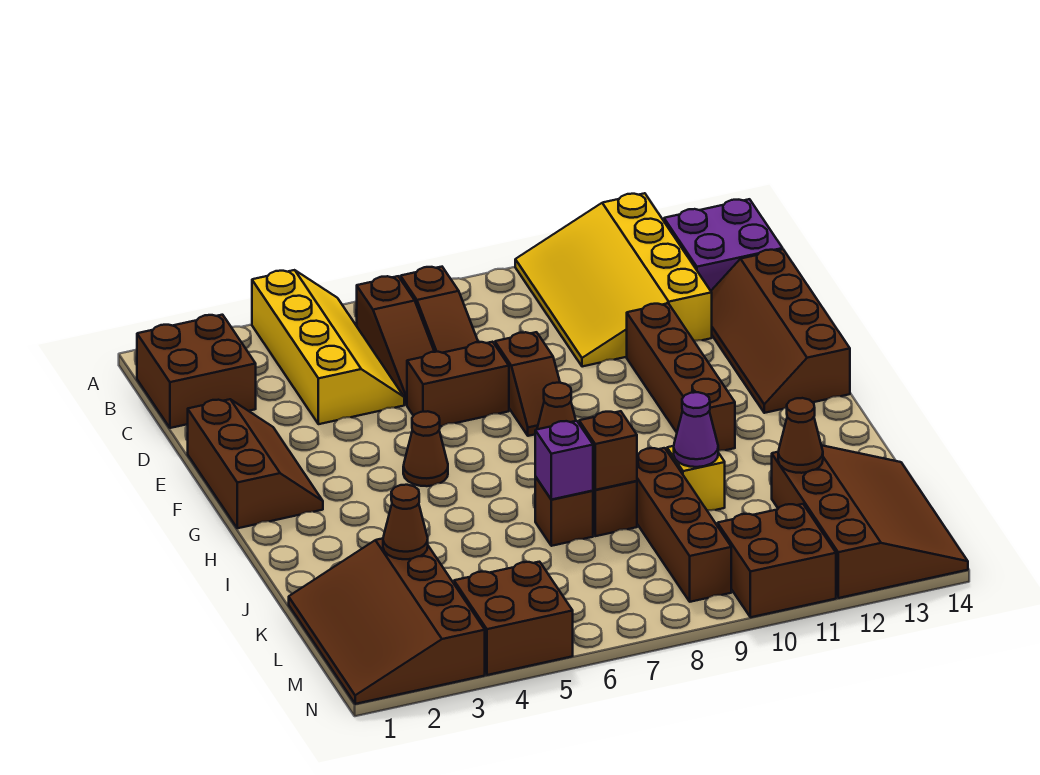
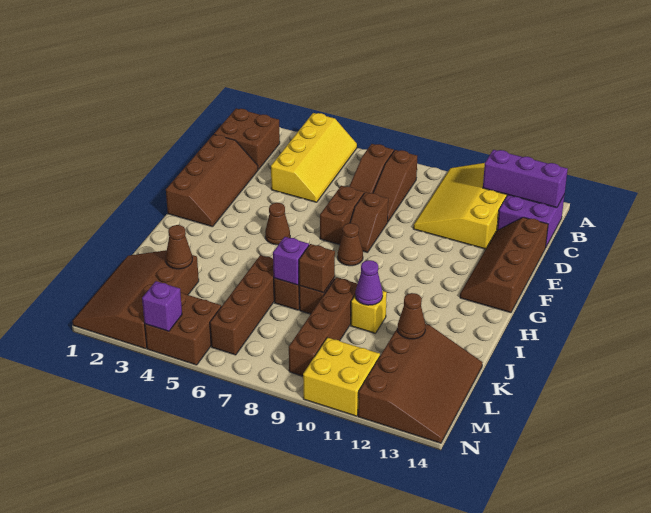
brown 1x3 slope [357,276,434,405] -> brown 1x3 slope moved to [373,150,417,221]
none -> purple 1x3 brick [483,150,568,208]
brown 2x3 slope [188,399,323,528] -> brown 2x4 slope [166,134,258,227]
brown 1x2 brick [407,342,509,426] -> brown 1x2 brick turned to [320,186,364,245]
brown 1x4 brick [627,303,735,451] -> brown 1x4 brick moved to [210,255,274,355]
brown 2x2 brick [718,504,836,617] -> yellow 2x2 brick [303,337,380,416]
none -> purple 1x1 brick [142,281,182,331]

